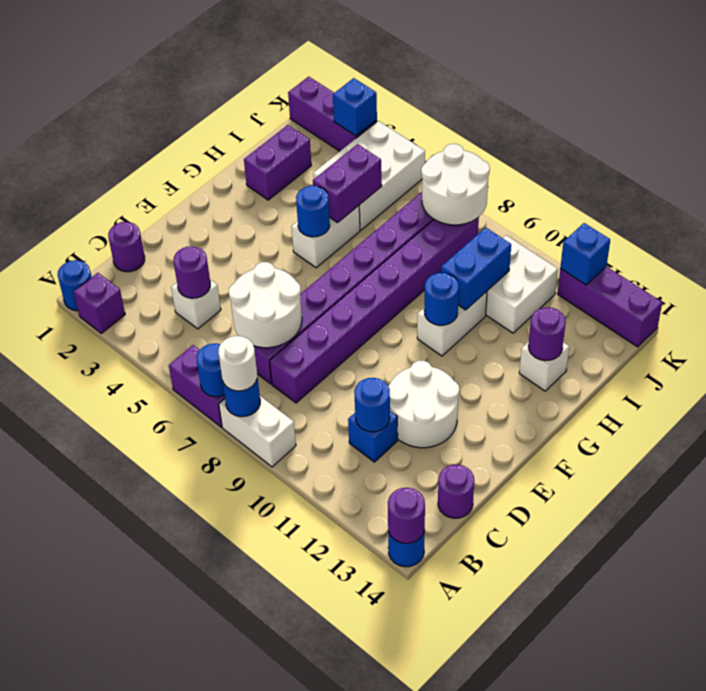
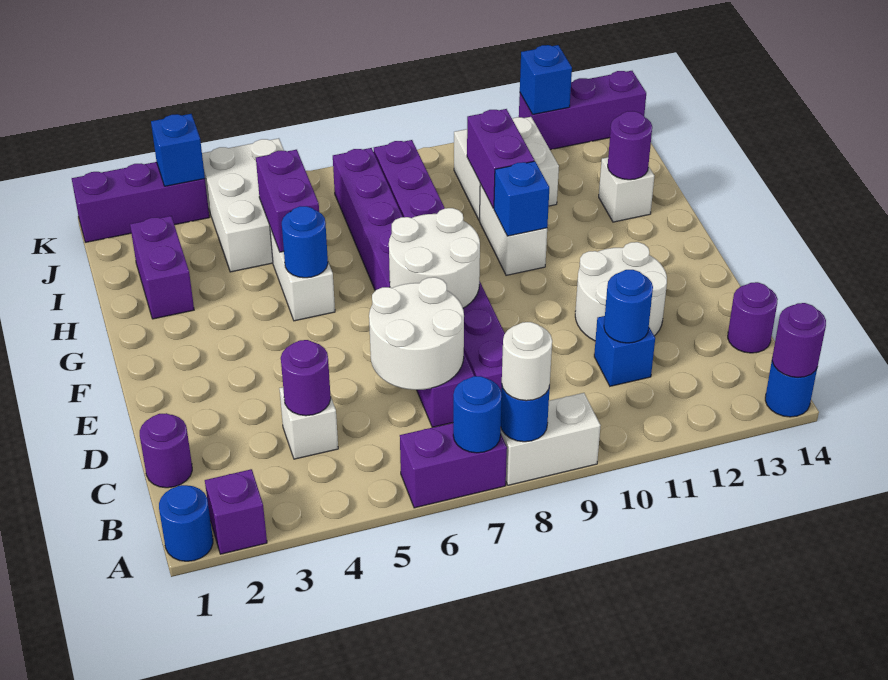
blue 1x1 round brick [424,273,459,325] -> blue 1x1 brick [494,161,549,236]
blue 1x2 brick [441,228,511,310] -> purple 1x2 brick [467,109,534,208]
white 2x2 round brick [421,144,490,225] -> white 2x2 round brick moved to [389,208,480,308]

